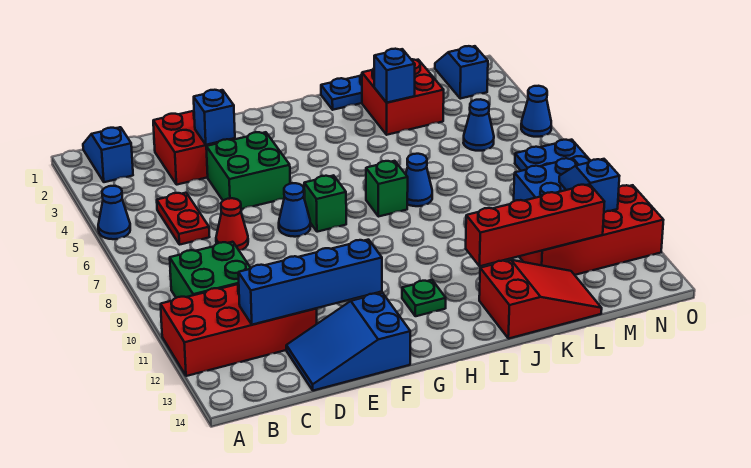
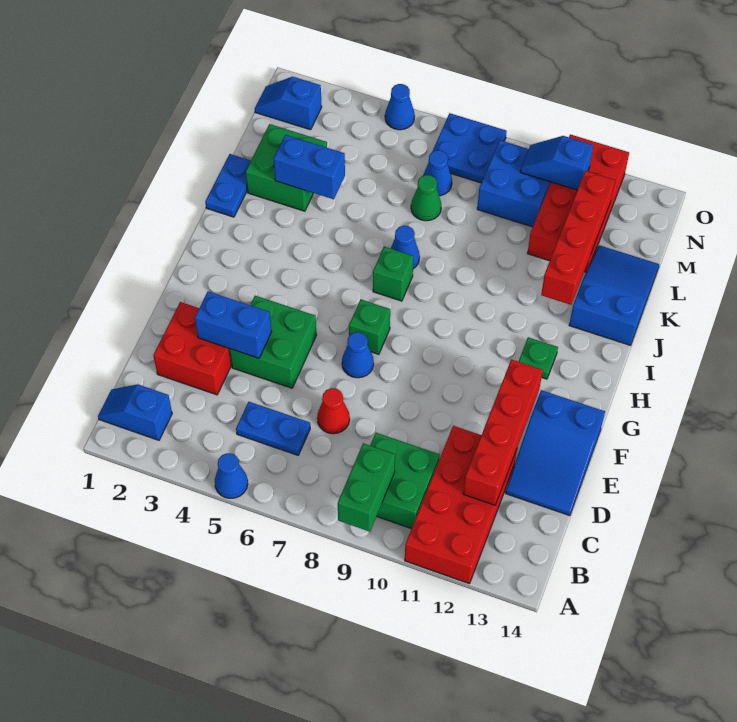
none -> green 1x2 brick [338,443,395,532]
red 1x2 plate [157,193,209,245] -> blue 1x2 plate [236,402,310,455]
blue 1x4 brick [238,240,382,325] -> red 1x4 brick [463,359,543,505]
blue 1x1 brick [194,90,235,145] -> blue 1x2 brick [195,291,272,358]
red 2x3 slope [479,260,602,339] -> blue 2x3 slope [569,245,659,345]
red 2x2 brick [362,59,444,135] -> green 2x2 brick [246,124,327,211]
blue 1x1 brick [374,49,415,103] -> blue 1x2 brick [274,135,345,199]
none -> green 1x1 cone [411,175,441,221]
blue 1x1 cone [463,99,494,151] -> blue 1x1 cone moved to [423,150,452,196]

